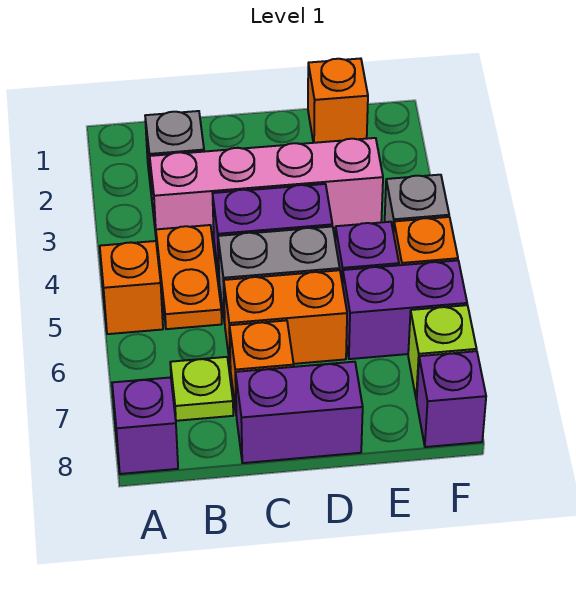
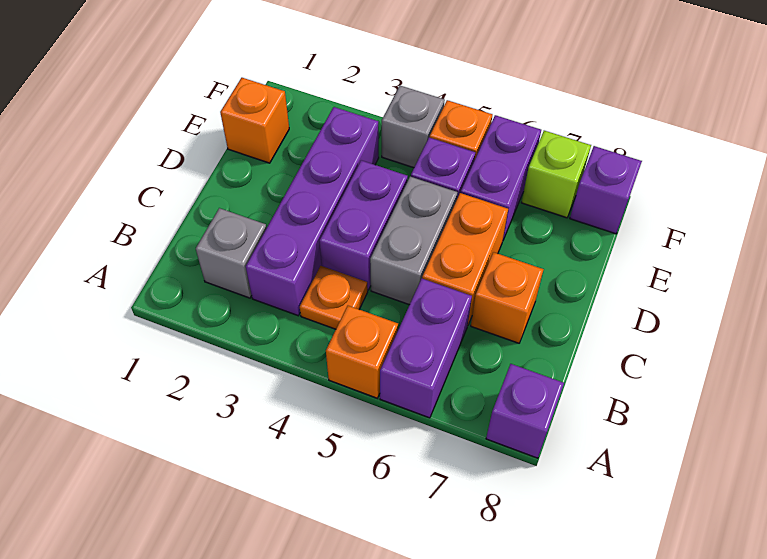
pink 1x4 brick [150,138,383,238] -> purple 1x4 brick [246,107,379,316]
orange 1x2 plate [156,225,222,329] -> orange 1x1 plate [300,266,368,329]
lime 1x1 plate [170,357,233,421] -> none
purple 1x2 brick [236,362,363,463] -> purple 1x2 brick moved to [380,279,472,418]

